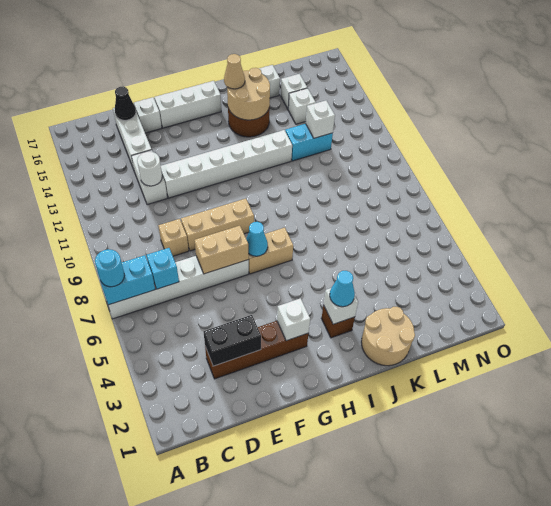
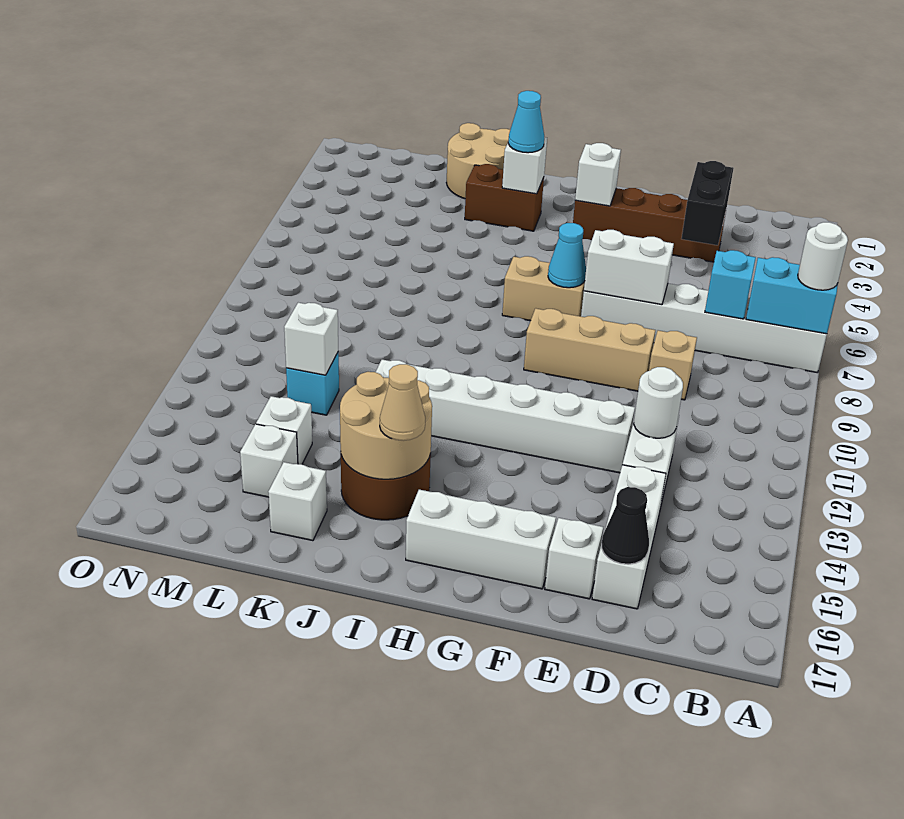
cyan 1x1 round brick [95,249,124,287] -> white 1x1 round brick [798,222,848,290]
black 1x2 brick [204,315,261,366] -> black 1x2 brick turned to [681,161,733,245]
tan 1x2 brick [195,226,249,274] -> white 1x2 brick [584,230,674,305]
brown 1x1 brick [321,305,355,338] -> brown 1x2 brick [465,164,544,231]
cyan 1x2 brick [285,124,333,161] -> cyan 1x1 brick [286,353,339,415]

